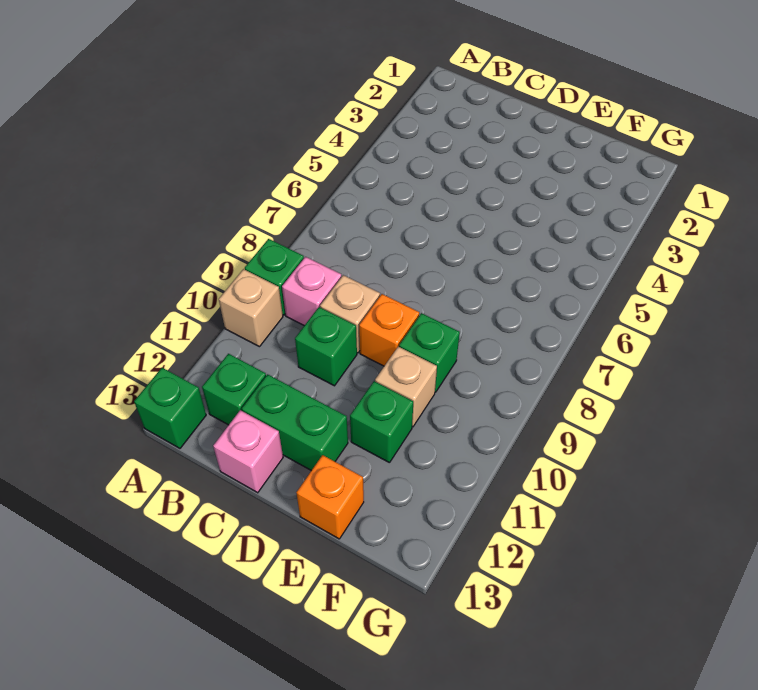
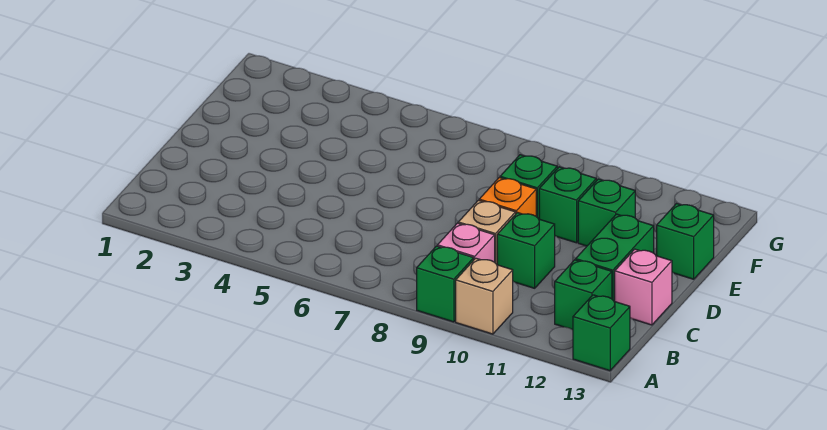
tan 1x1 brick [375,347,437,427] -> green 1x1 brick [539,167,596,243]
orange 1x1 brick [296,455,364,539] -> green 1x1 brick [656,204,714,279]

